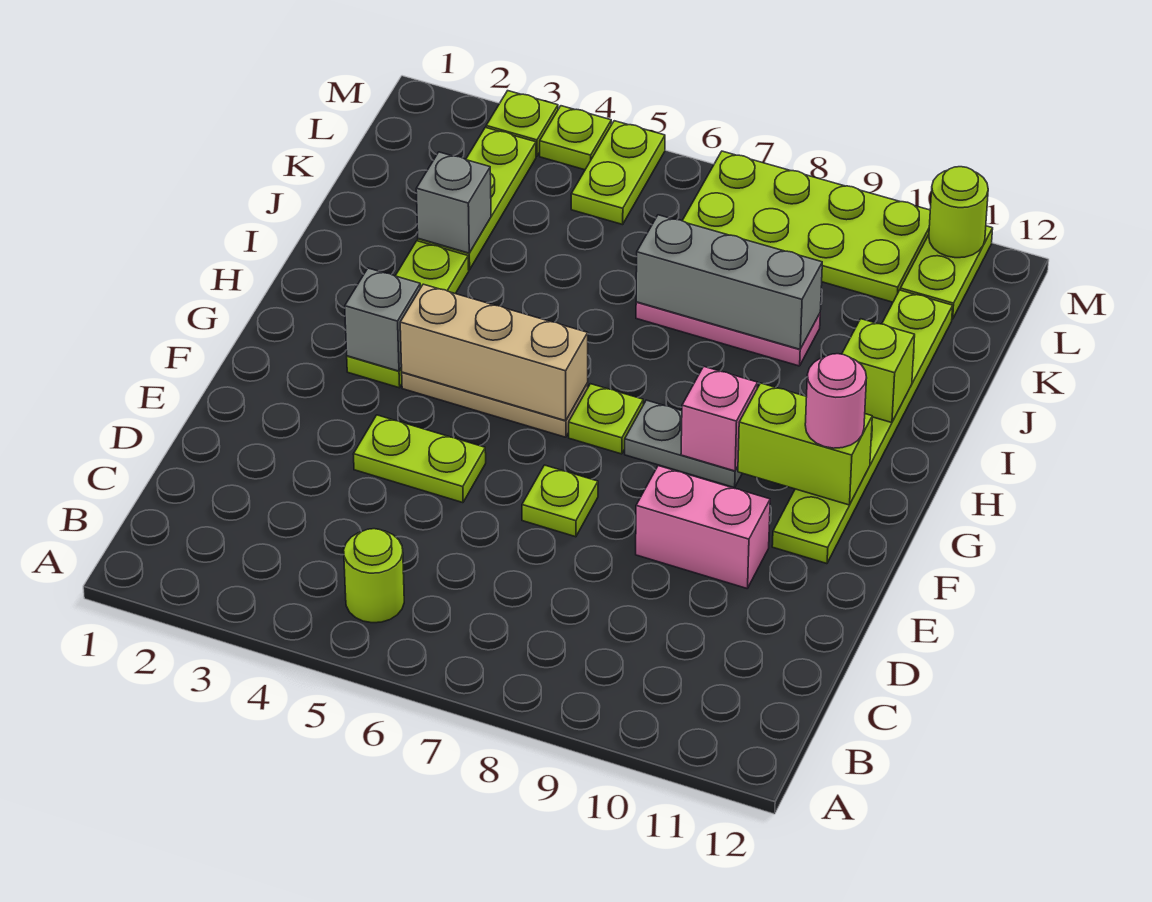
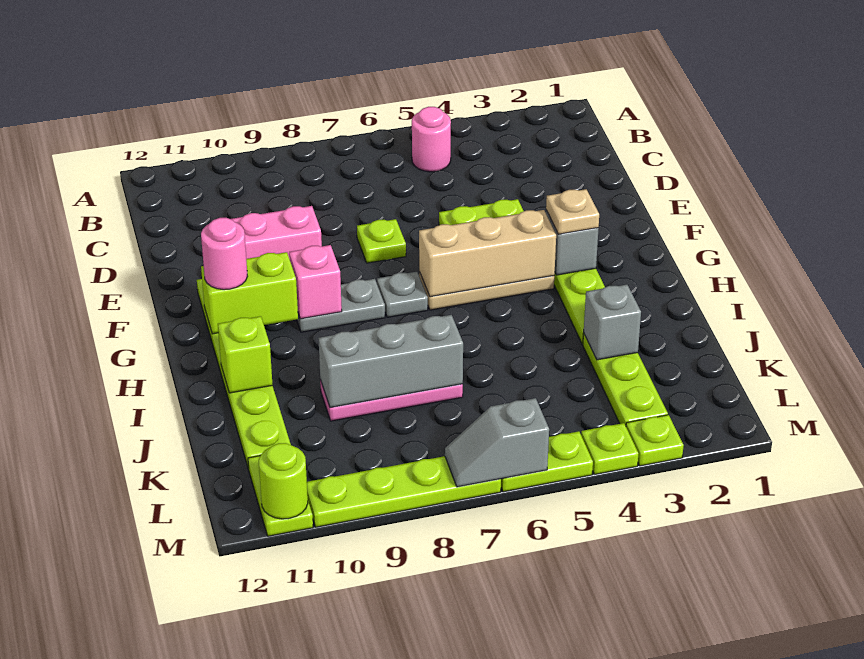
lime 1x1 round brick [344,529,404,623] -> pink 1x1 round brick [412,107,451,172]
none -> tan 1x1 plate [546,189,599,234]
lime 1x1 plate [569,384,643,454] -> grey 1x1 plate [377,272,428,317]
lime 1x2 plate [571,121,665,225] -> lime 1x2 plate turned to [501,431,593,492]
lime 2x4 plate [682,151,930,302] -> lime 1x4 plate [307,456,501,527]
none -> grey 1x2 slope [445,398,549,487]

